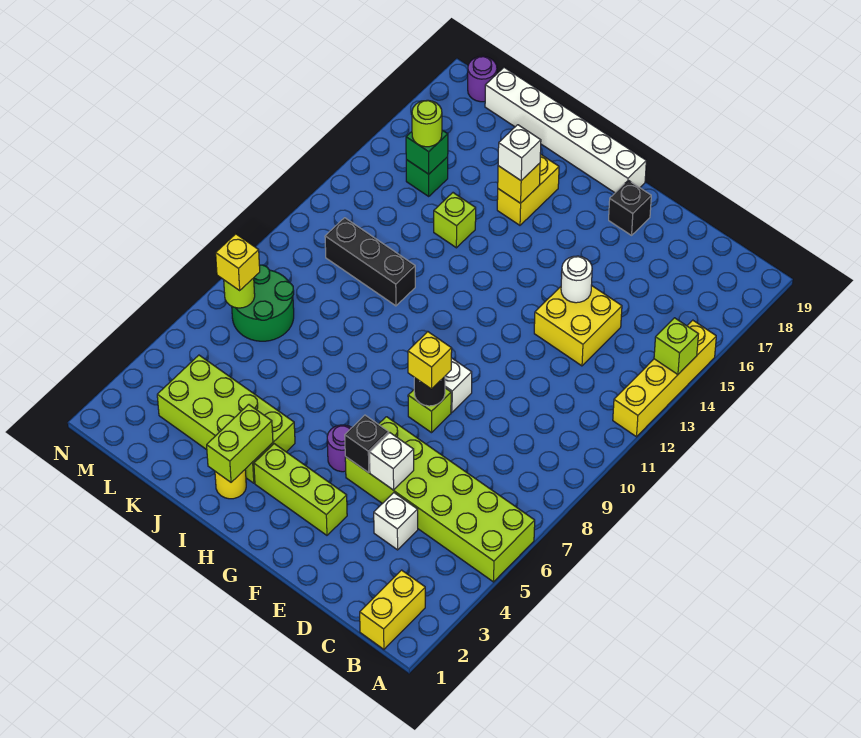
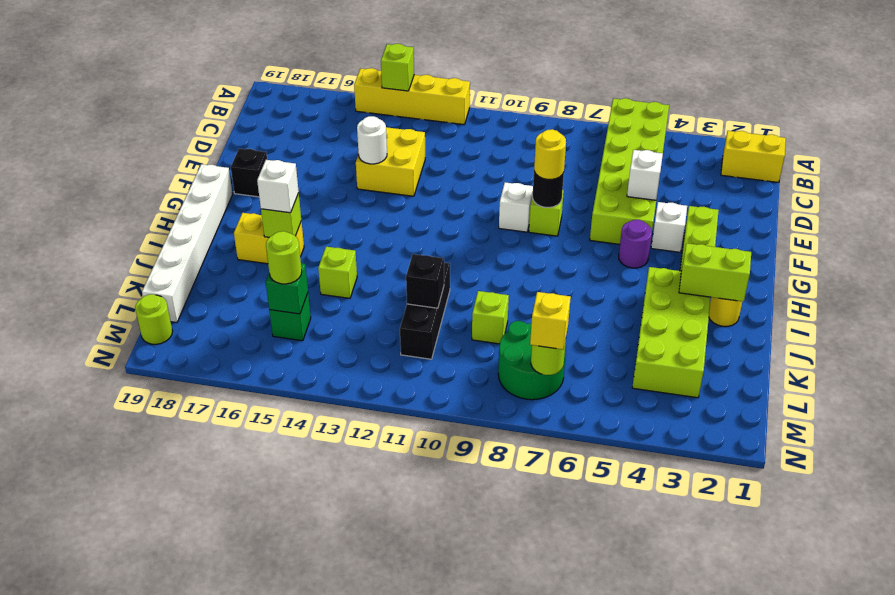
white 1x1 brick [374,493,418,550] -> white 1x1 brick moved to [651,202,687,252]
black 1x1 brick [345,415,389,473] -> black 1x1 brick moved to [406,254,444,308]
yellow 1x1 brick [408,332,452,389] -> yellow 1x1 round brick [534,129,566,180]
yellow 1x1 brick [498,163,540,203] -> lime 1x1 brick [261,193,301,237]
none -> lime 1x1 brick [472,291,509,344]
purple 1x1 round brick [468,57,497,102] -> lime 1x1 round brick [135,294,173,344]

